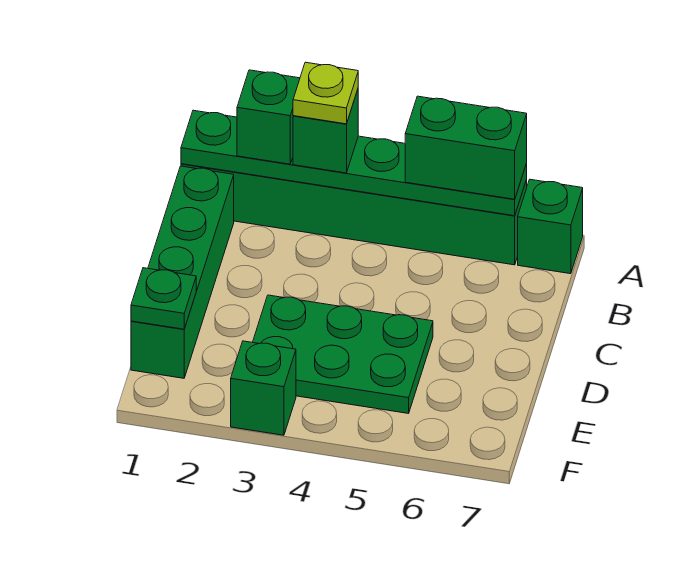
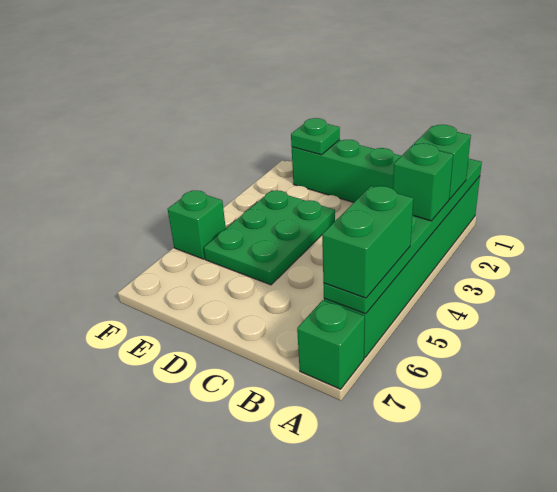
lime 1x1 plate [293,62,358,124] -> none
green 1x1 brick [231,341,296,435] -> green 1x1 brick moved to [168,191,226,259]

